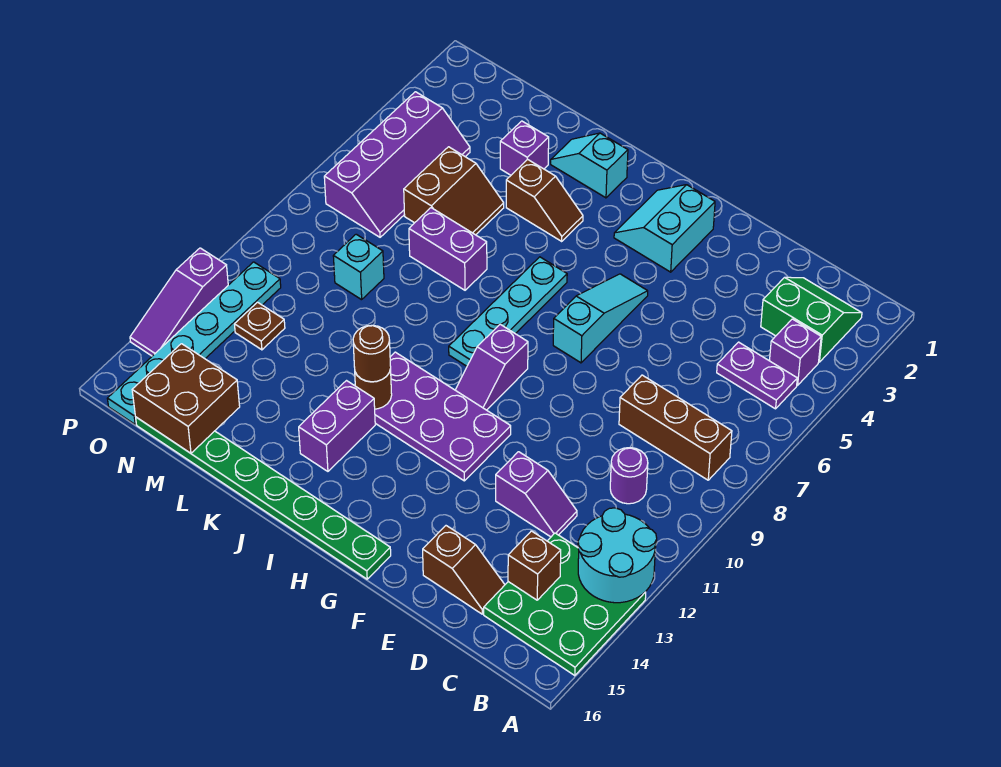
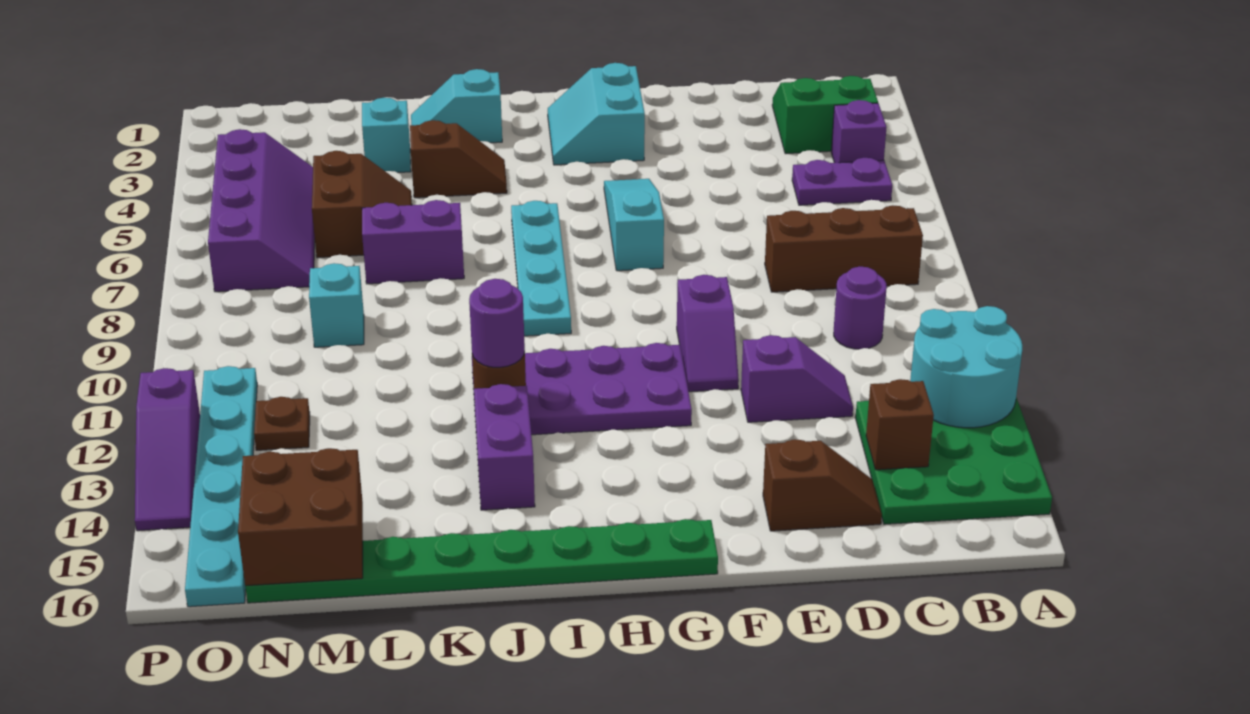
purple 1x2 slope [456,324,528,410] -> purple 1x2 slope moved to [677,275,739,392]
brown 1x1 round brick [353,325,391,382] -> purple 1x1 round brick [469,279,525,367]
purple 1x1 brick [500,121,549,175] -> cyan 1x1 brick [362,98,411,173]

